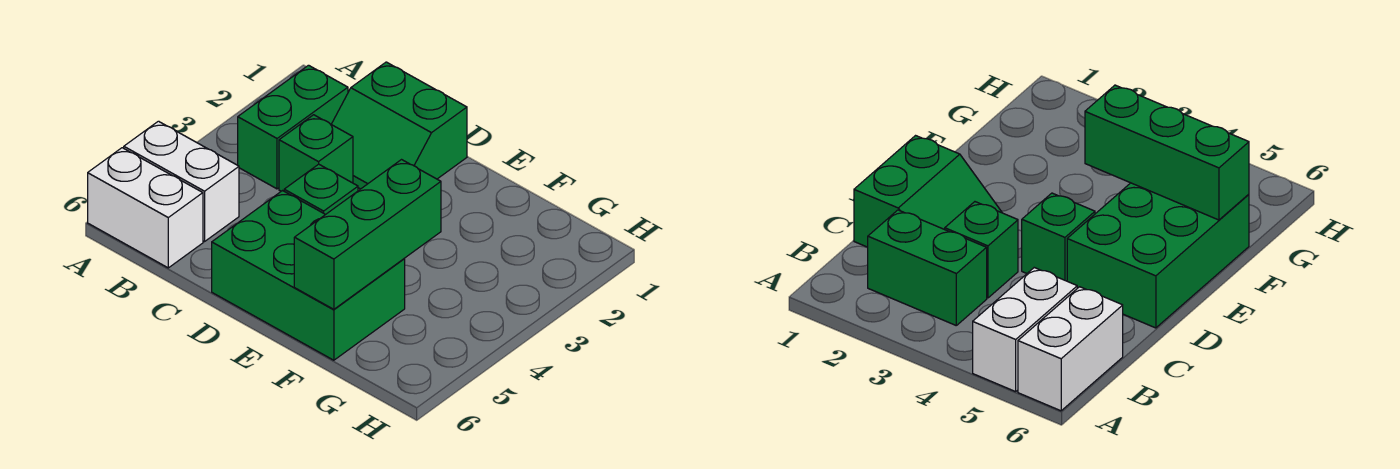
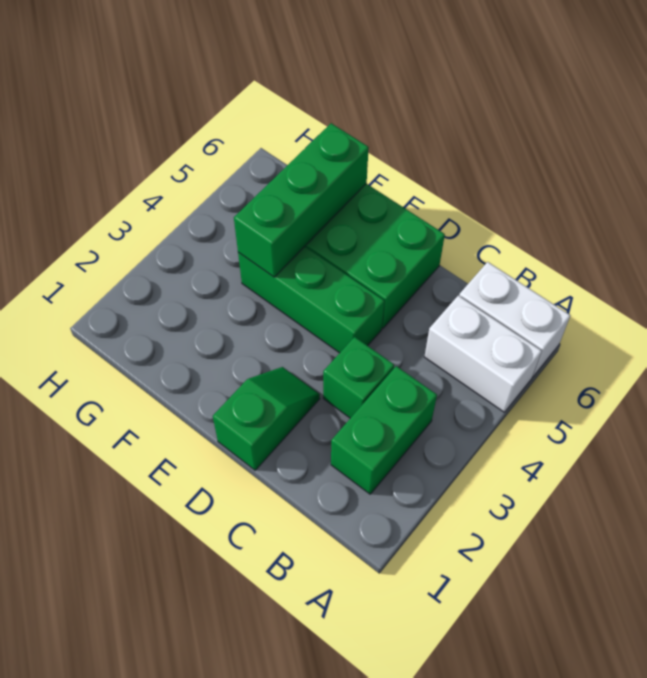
green 2x2 slope [331,62,467,189] -> green 1x2 slope [213,367,320,470]
green 1x1 brick [284,164,358,214] -> green 1x3 brick [238,247,384,353]

